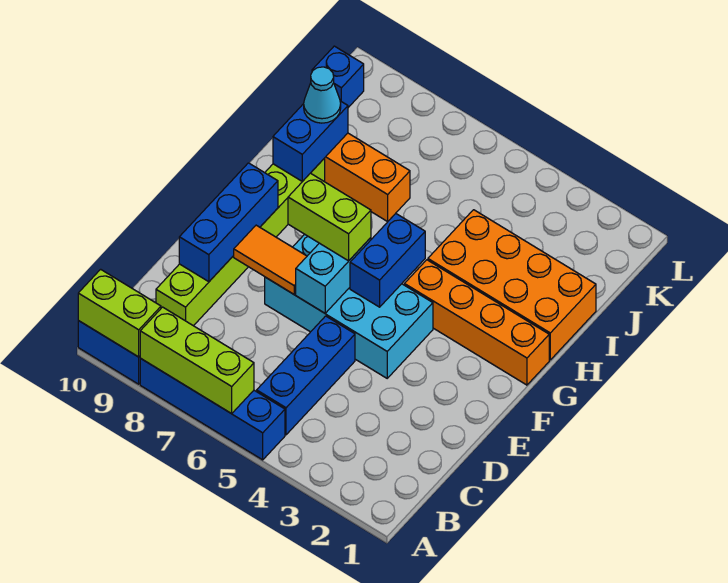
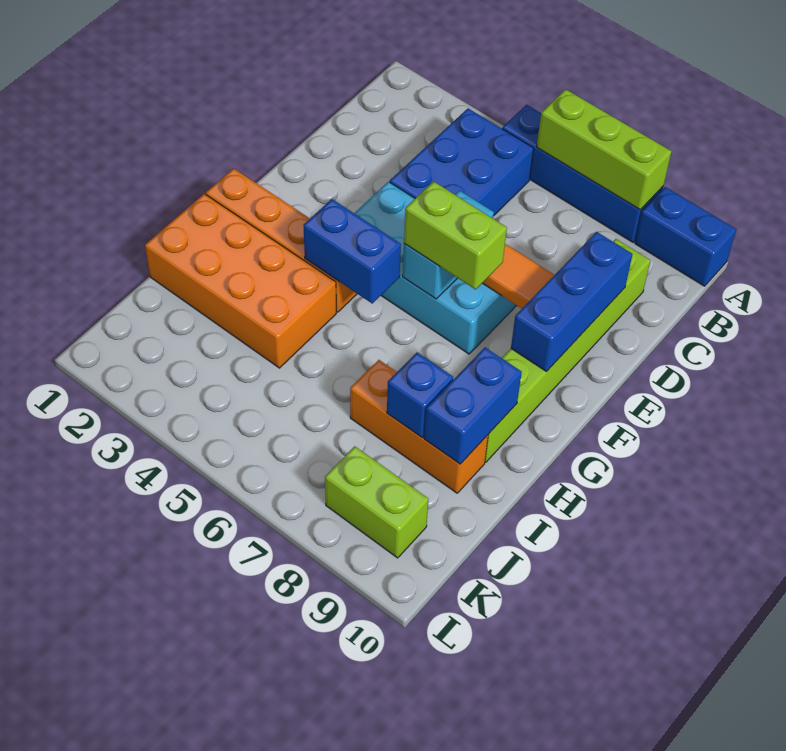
lime 1x2 brick [78,269,161,357] -> lime 1x2 brick moved to [325,446,428,558]
blue 1x3 brick [257,316,355,435] -> blue 2x3 brick [390,108,534,216]
blue 1x2 brick [350,214,425,307] -> blue 1x2 brick turned to [303,199,401,303]
cyan 1x1 cone [304,67,341,123] -> none
blue 1x1 brick [312,46,364,108] -> blue 1x1 brick moved to [387,352,453,437]

